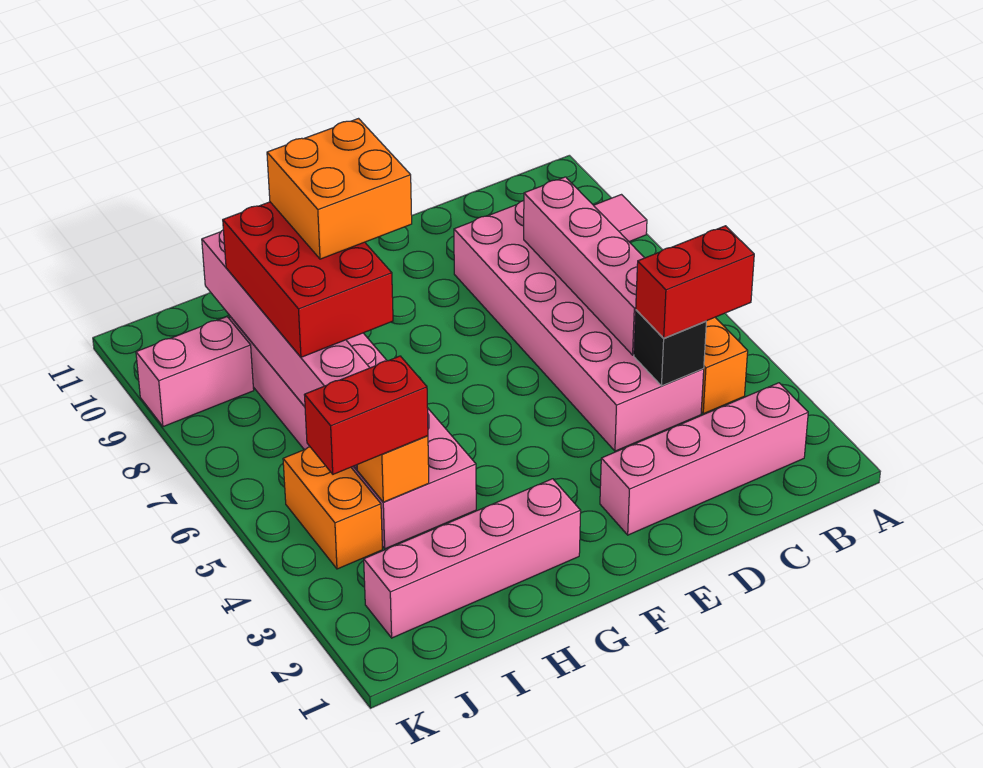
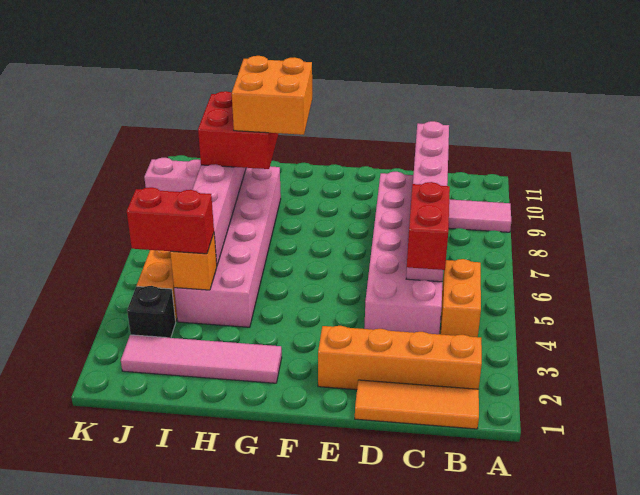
none -> orange 1x3 tile [355,380,479,429]
pink 1x4 brick [600,383,808,535] -> orange 1x4 brick [318,326,482,390]
red 1x2 brick [636,226,754,338] -> red 1x2 brick turned to [407,182,450,270]
black 1x1 brick [634,310,706,386] -> black 1x1 brick moved to [127,286,176,338]
pink 1x4 brick [524,177,644,355] -> pink 1x6 brick [406,121,449,282]
pink 1x4 brick [364,479,581,638] -> pink 1x4 tile [121,335,282,383]
red 2x3 brick [223,202,393,357] -> red 2x2 brick [198,91,279,169]

